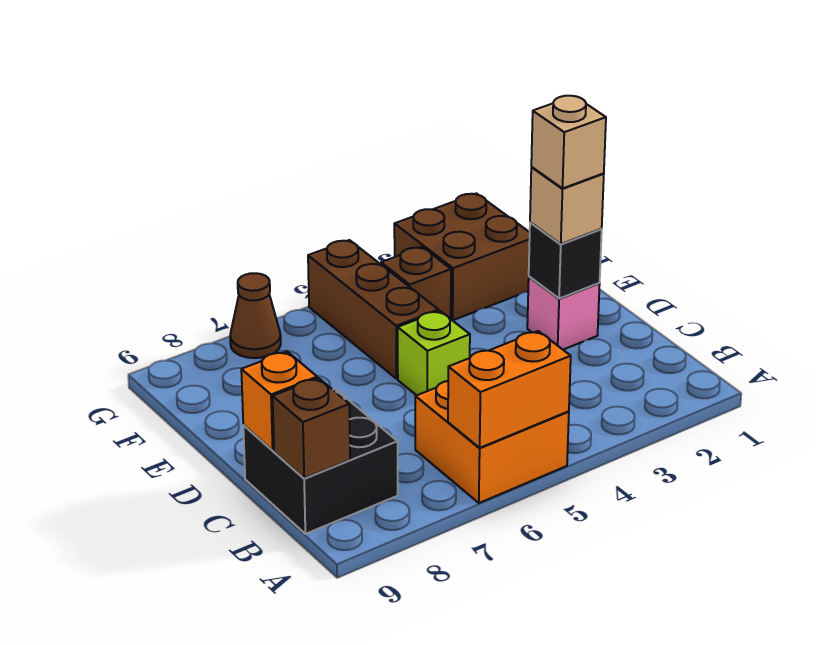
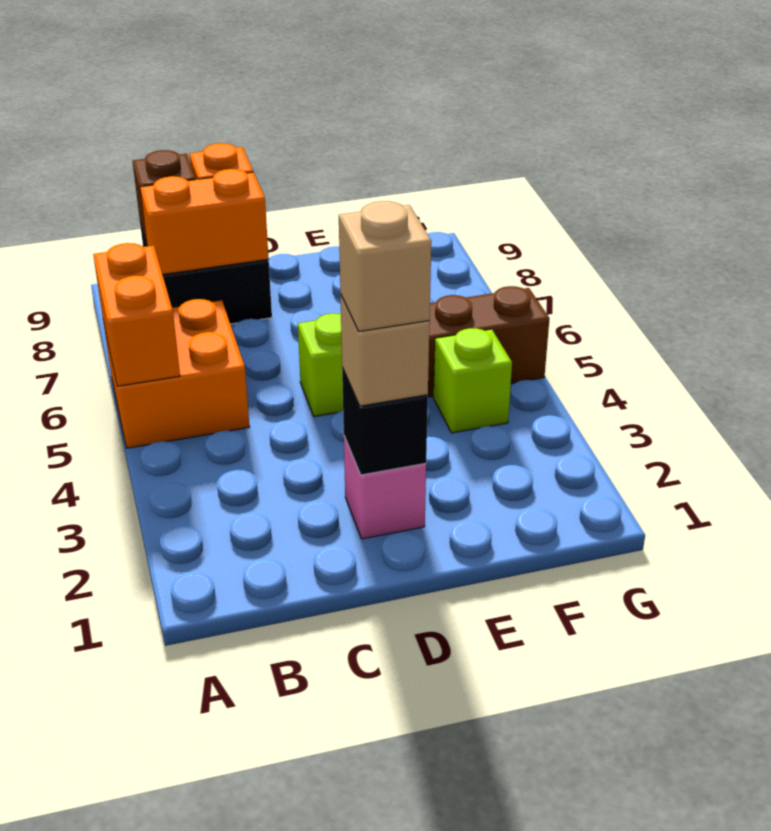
none -> orange 1x2 brick [140,169,269,275]
brown 2x2 brick [394,193,530,320] -> none
brown 1x1 brick [381,247,451,319] -> lime 1x1 brick [434,328,512,433]
brown 1x1 cone [230,273,281,358] -> none

